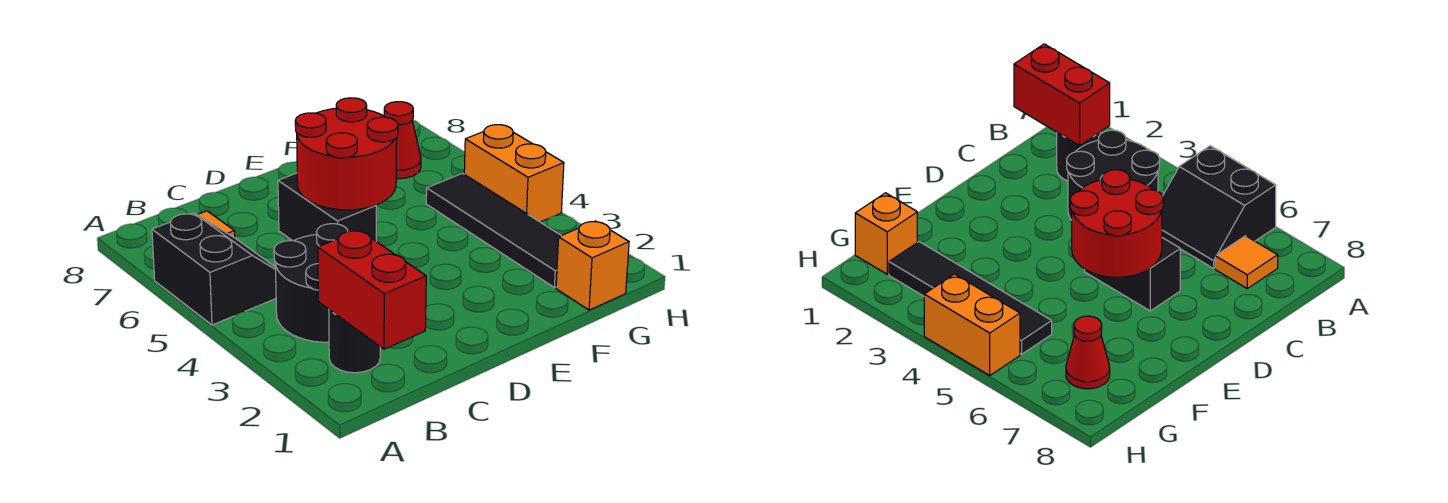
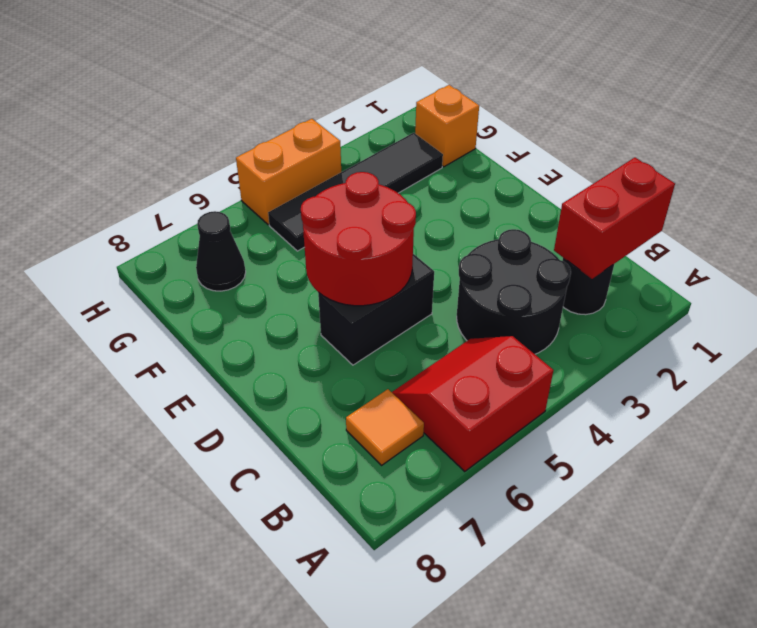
black 2x2 slope [152,213,276,325] -> red 2x2 slope [392,336,554,472]
red 1x1 cone [384,102,421,179] -> black 1x1 cone [196,211,246,291]

